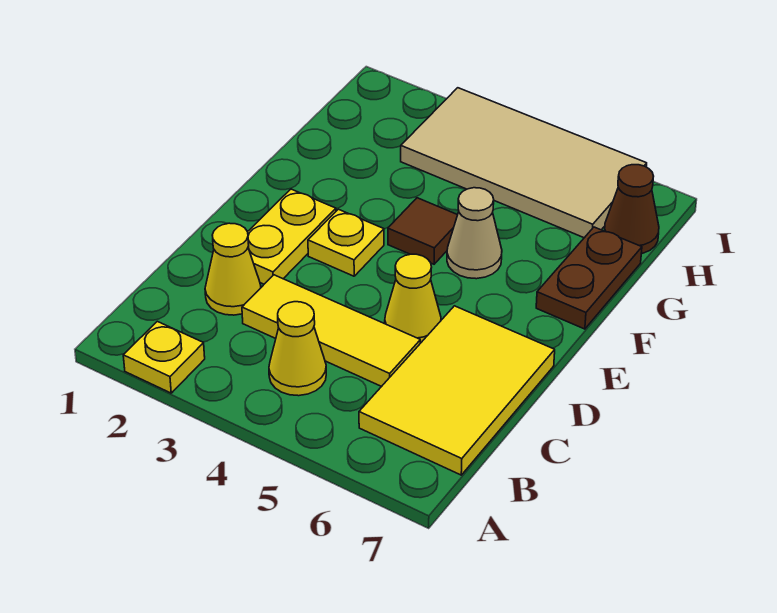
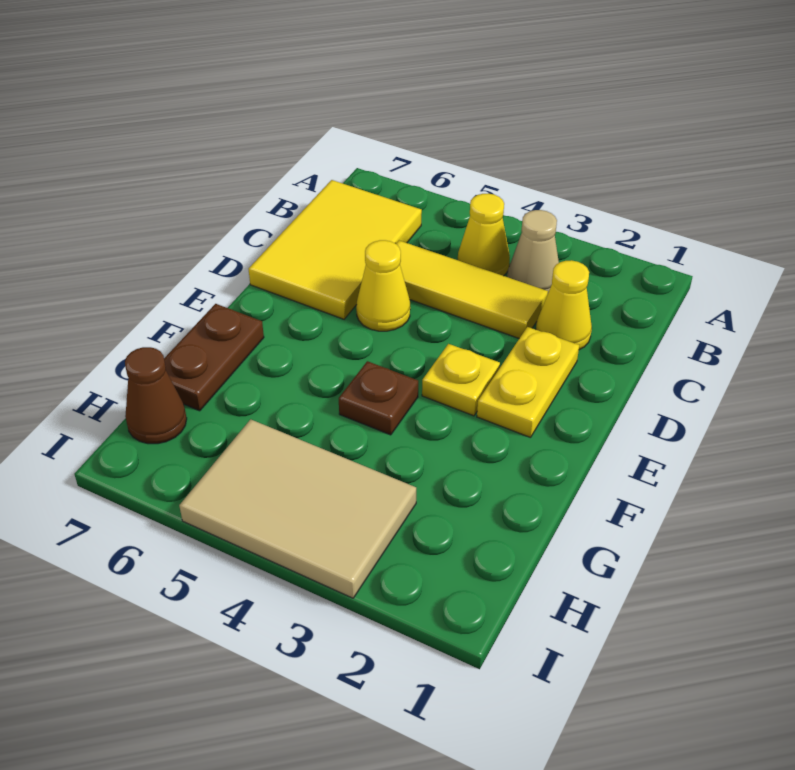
yellow 1x1 plate [123,321,205,393] -> none
brown 1x1 tile [388,198,457,264] -> brown 1x1 plate [339,361,418,435]
tan 1x1 cone [447,188,502,279] -> tan 1x1 cone moved to [507,210,559,292]
tan 2x4 tile [401,88,647,238] -> tan 2x3 tile [179,419,416,598]

